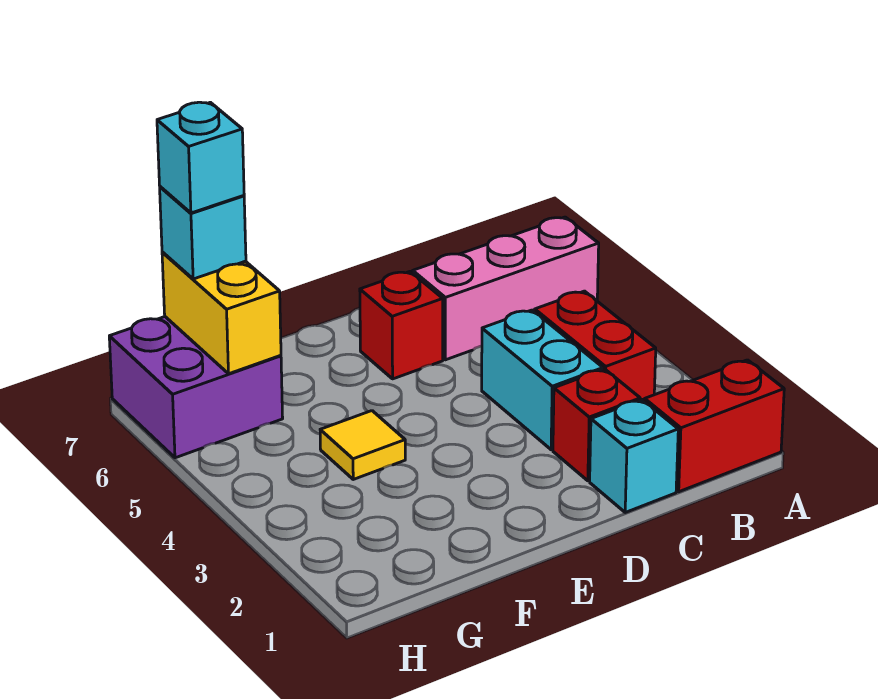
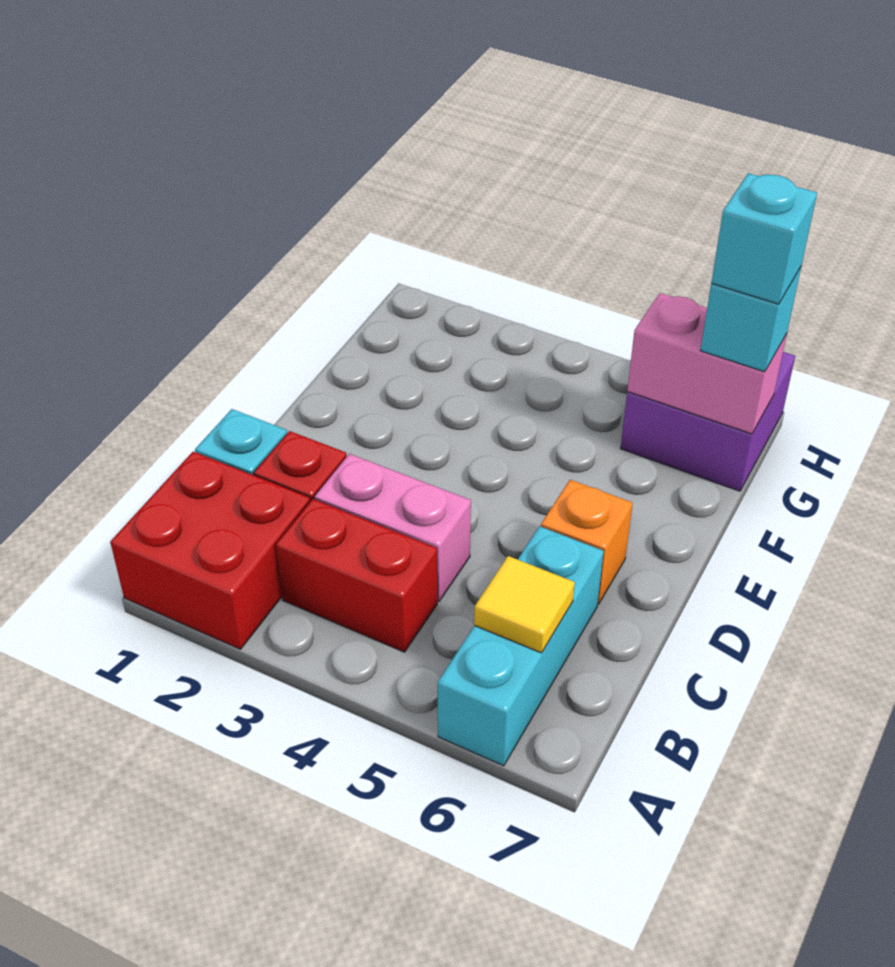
red 1x2 brick [645,360,784,492] -> red 2x2 brick [110,452,310,649]
pink 1x3 brick [413,217,599,360] -> cyan 1x3 brick [438,526,604,766]
cyan 1x2 brick [482,310,603,450] -> pink 1x2 brick [315,454,471,602]
red 1x1 brick [360,272,443,379] -> orange 1x1 brick [541,480,633,604]
yellow 1x1 tile [320,411,405,479] -> yellow 1x1 tile moved to [474,556,575,653]
yellow 1x2 brick [162,252,281,374] -> pink 1x2 brick [627,293,787,434]

